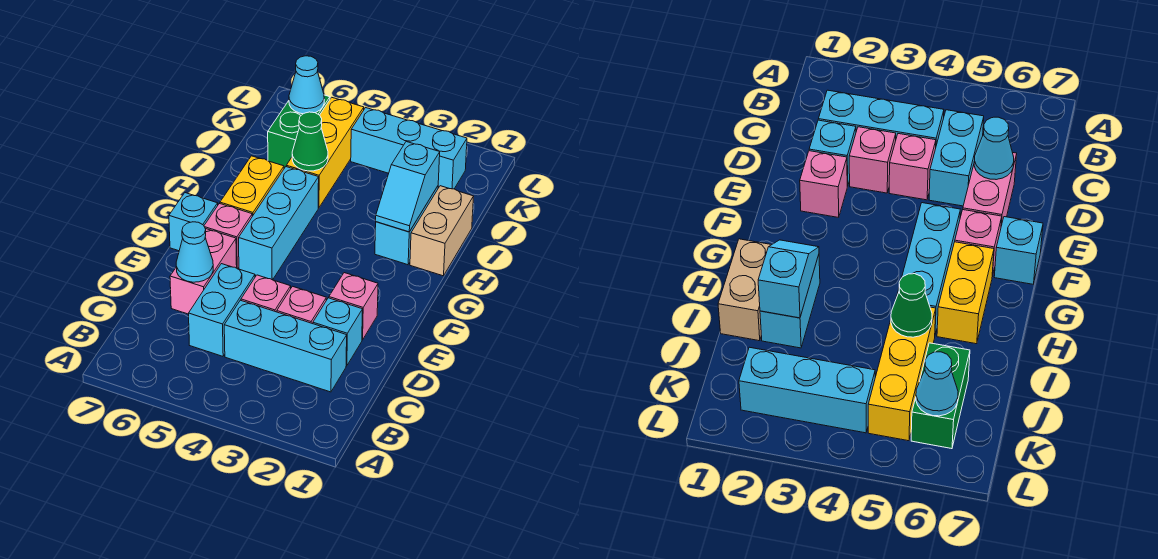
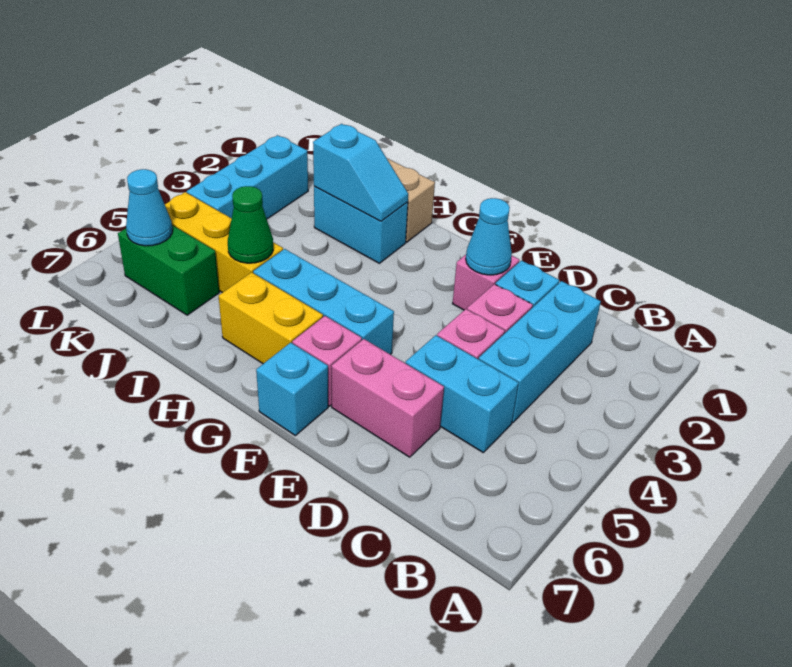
cyan 1x1 cone [176,222,213,282] -> cyan 1x1 cone moved to [466,198,512,275]

